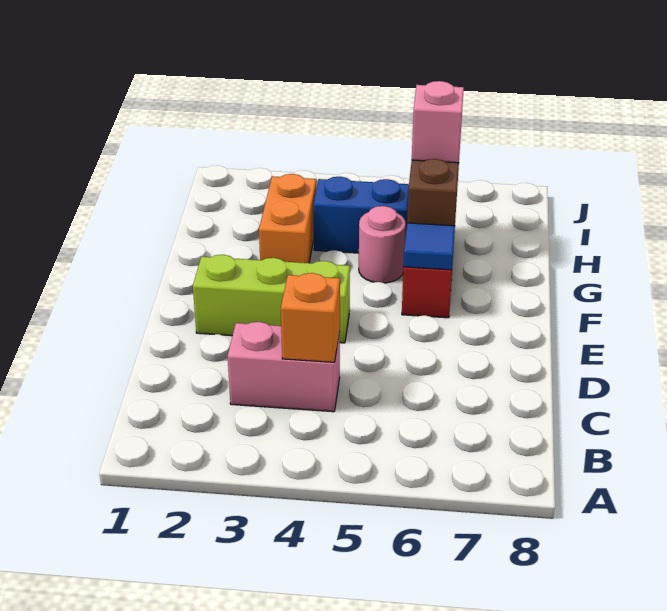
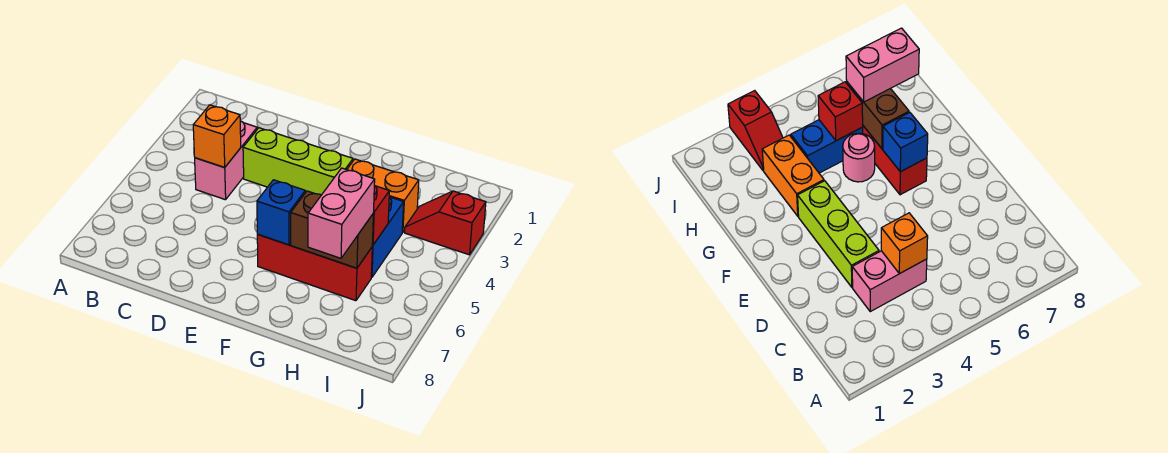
lime 1x3 brick [193,255,350,343] -> lime 1x3 brick turned to [243,128,353,195]
blue 1x1 tile [403,223,455,270] -> blue 1x1 brick [257,180,305,245]
none -> red 1x1 brick [372,185,389,245]
pink 1x1 brick [412,81,464,163] -> pink 1x2 brick [308,168,375,258]
none -> red 1x2 slope [405,191,486,255]

